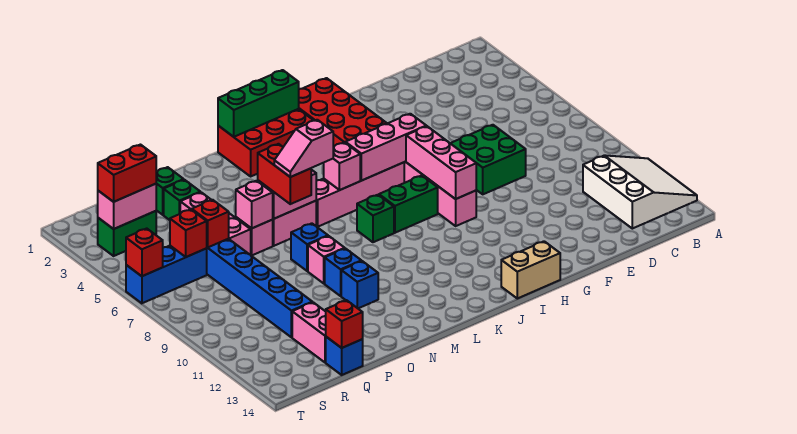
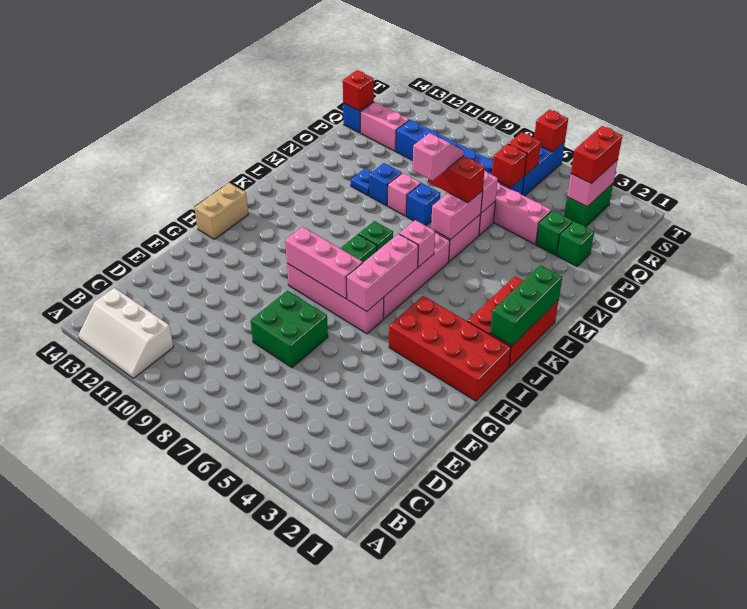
white 3x3 slope [583,155,697,229] -> white 2x3 slope [78,288,173,378]
blue 1x1 brick [341,261,378,308] -> blue 1x1 plate [351,168,372,196]

